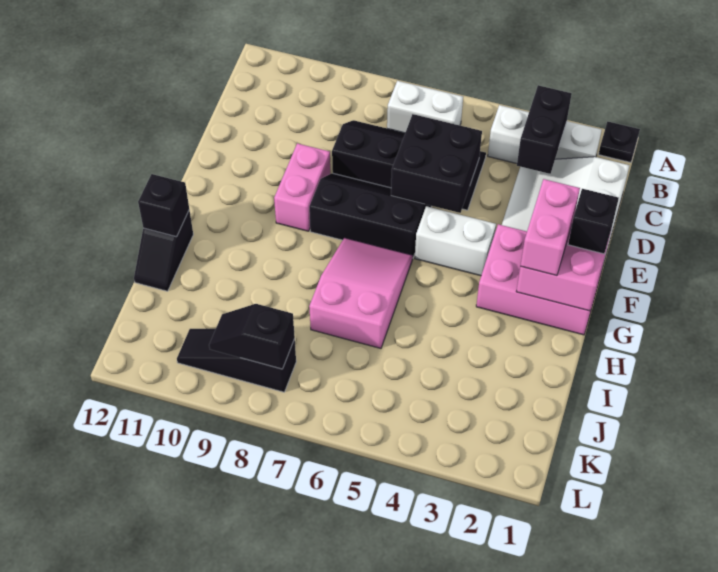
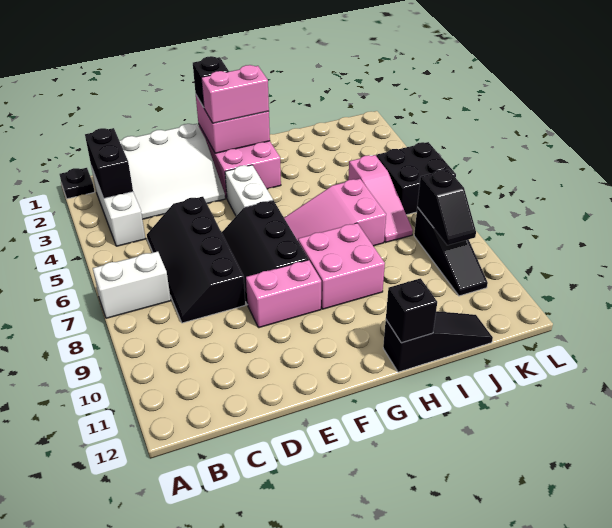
black 1x2 brick [517,85,572,174] -> black 1x2 brick turned to [85,128,133,198]
white 1x2 brick [387,81,463,133] -> white 1x2 brick turned to [93,251,171,318]
black 2x2 brick [391,114,482,213] -> black 2x2 brick moved to [376,142,456,215]
none -> pink 2x2 brick [298,223,385,309]
black 1x2 slope [134,210,193,291] -> black 1x3 slope [383,311,493,372]
none -> pink 1x3 slope [348,155,413,243]

